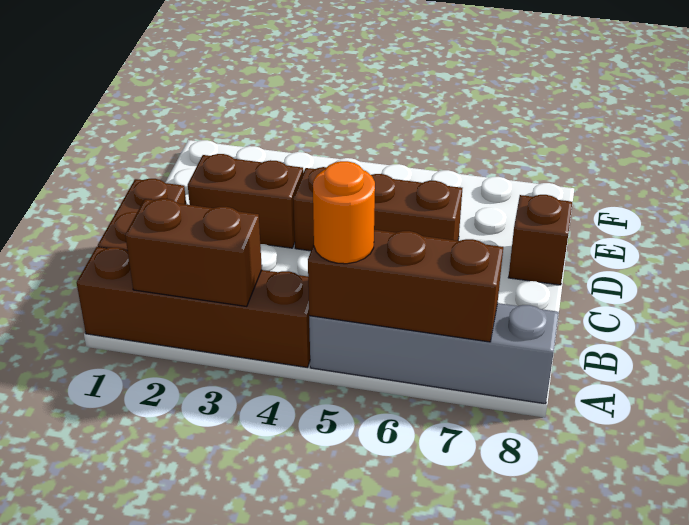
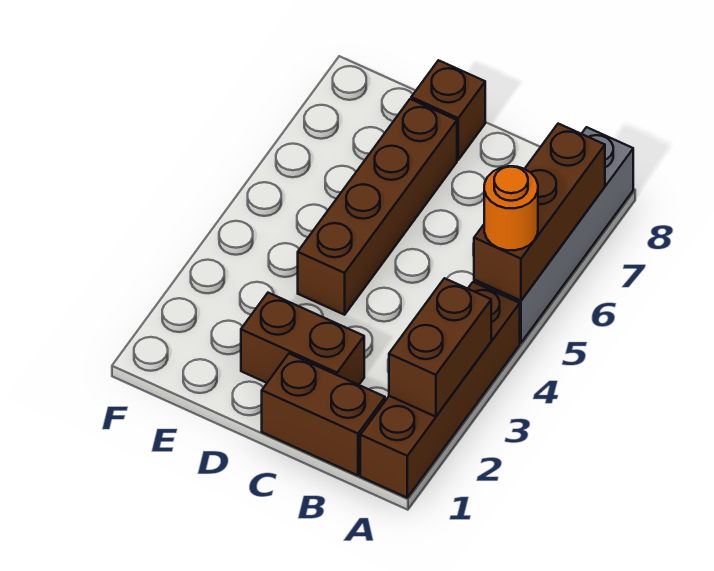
brown 1x2 brick [188,154,303,248] -> brown 1x2 brick turned to [241,293,364,385]
brown 1x3 brick [293,167,462,251] -> brown 1x4 brick [298,99,457,315]

